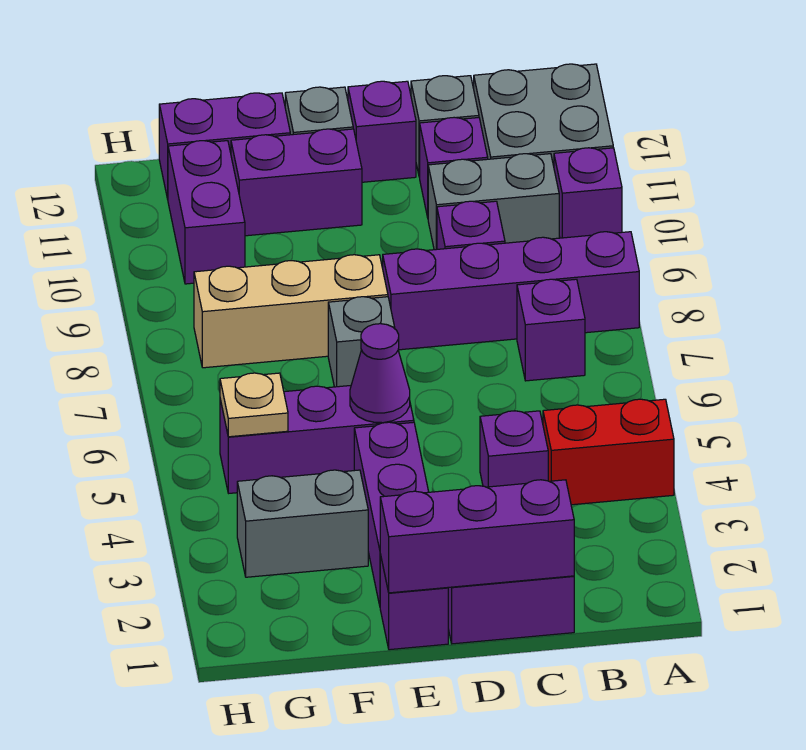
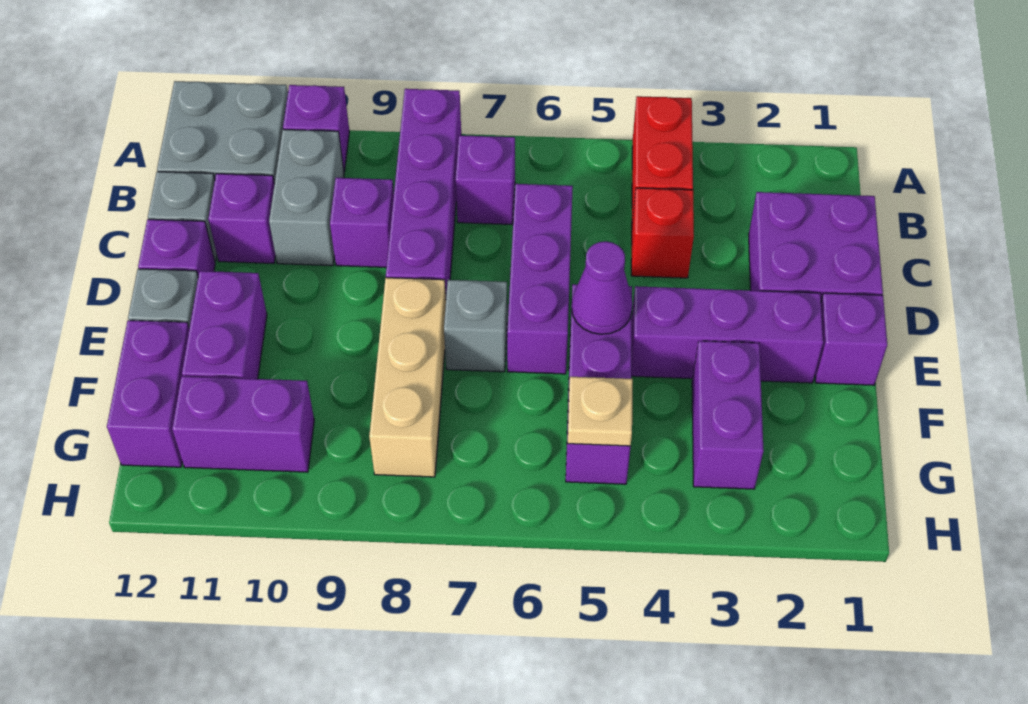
purple 1x3 brick [380,480,574,593] -> purple 1x3 brick moved to [507,184,573,374]
purple 1x1 brick [480,411,548,487] -> red 1x1 brick [631,188,694,278]
grey 1x2 brick [237,470,368,577] -> purple 1x2 brick [692,341,764,489]

